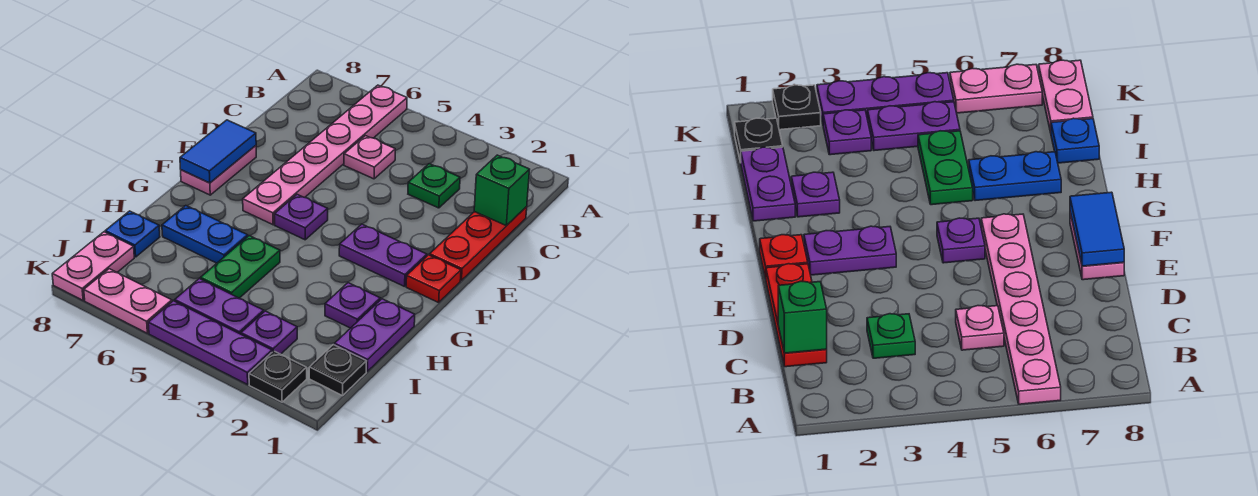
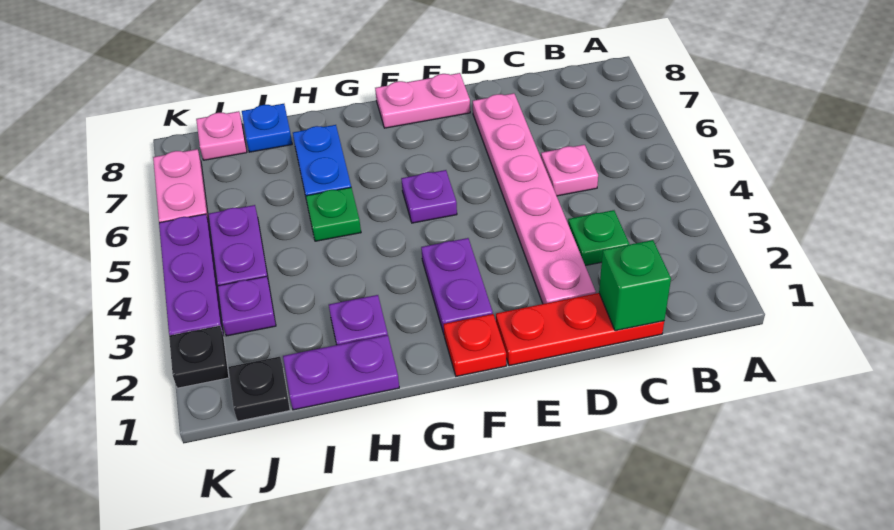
pink 1x6 plate [243,85,407,225] -> pink 1x6 plate turned to [473,93,596,304]
blue 1x2 tile [180,120,256,183] -> none
green 1x2 plate [200,236,280,298] -> green 1x1 plate [306,187,361,241]
pink 1x2 plate [52,232,134,300] -> pink 1x1 plate [196,111,247,160]

